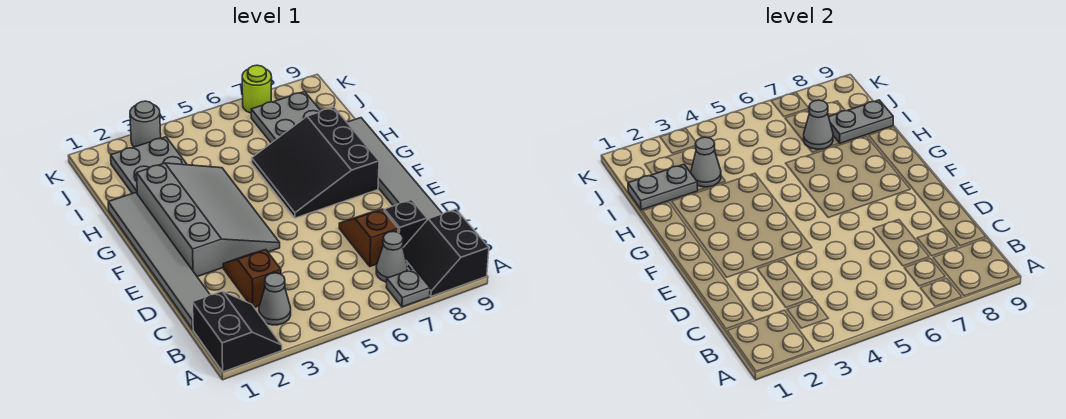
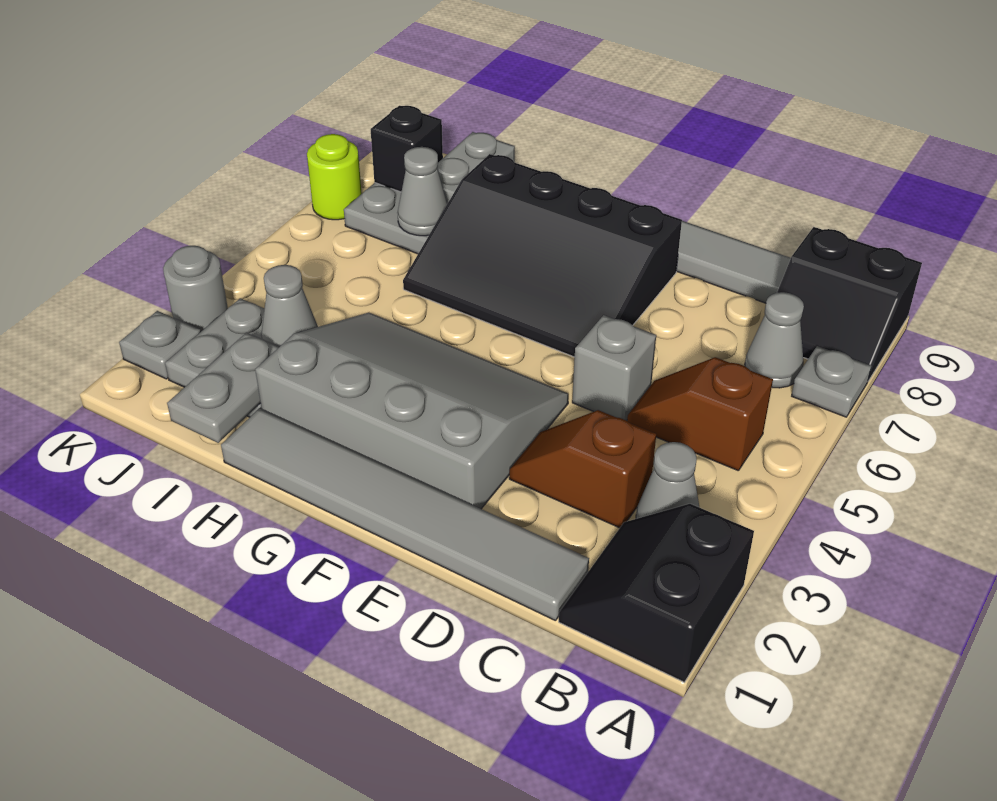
black 2x2 slope [193,291,282,372] -> black 2x2 slope turned to [559,504,754,682]
brown 1x2 slope [339,209,398,266] -> brown 1x2 slope moved to [627,357,773,471]
black 1x1 brick [384,200,427,247] -> black 1x1 brick moved to [371,106,443,192]
none -> grey 1x1 brick [572,315,656,421]
black 3x3 slope [252,107,379,218] -> black 3x4 slope [403,154,682,357]
none -> grey 1x1 plate [119,311,201,379]

